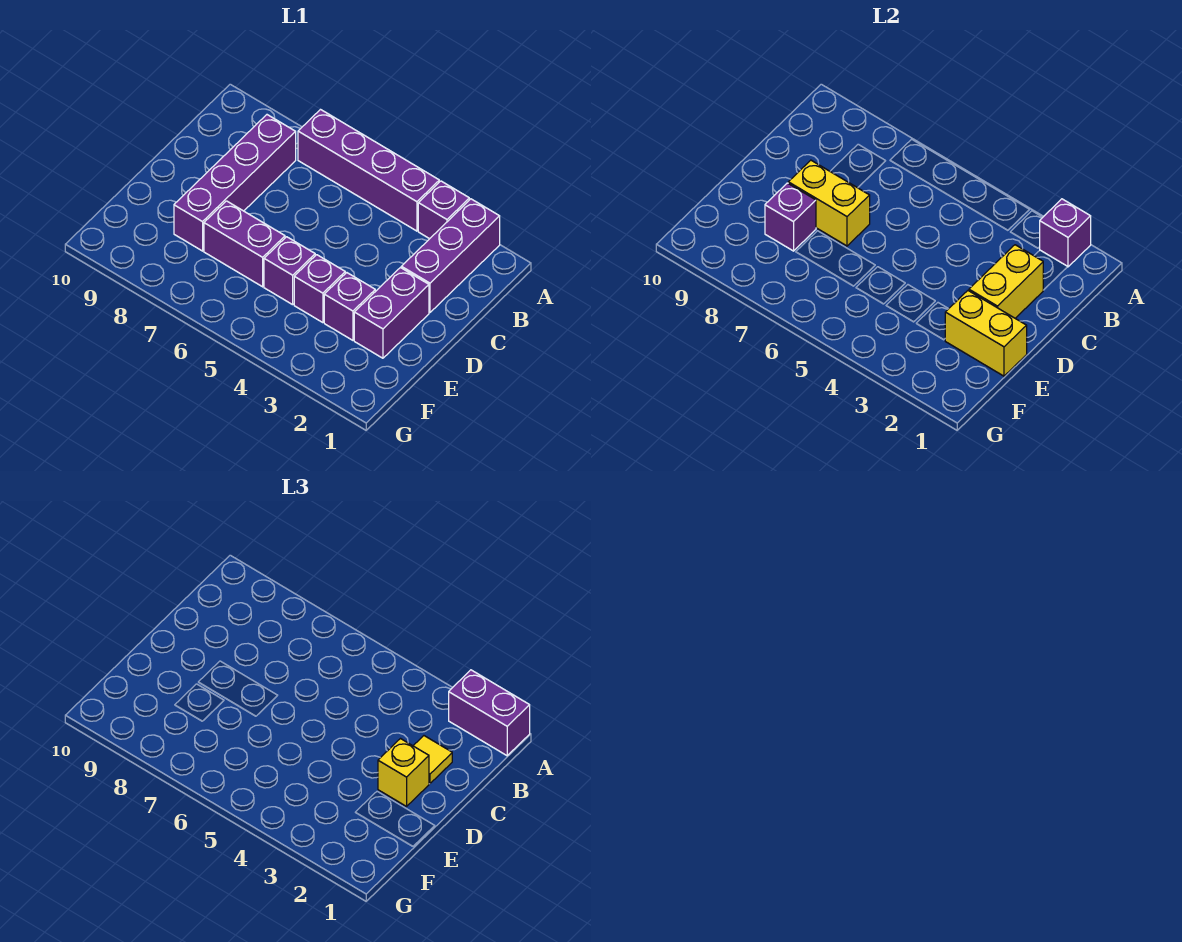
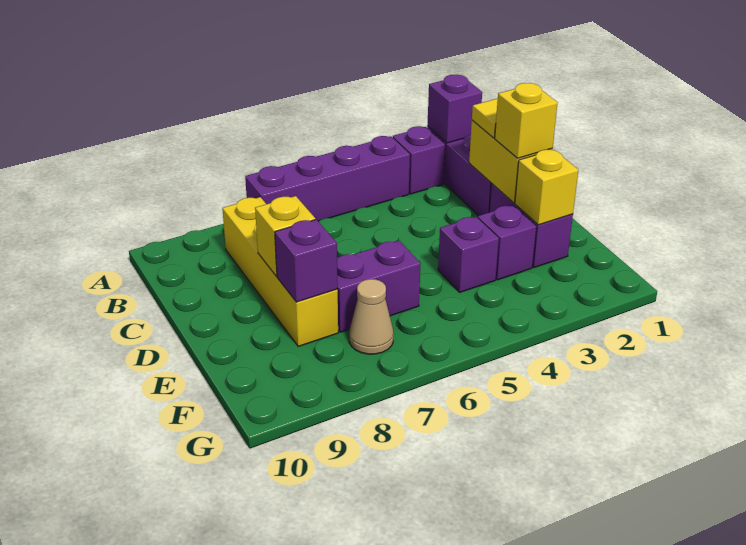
purple 1x2 brick [449,670,530,756] -> none
purple 1x4 brick [174,115,296,251] -> yellow 1x4 brick [222,197,338,346]
yellow 1x2 brick [788,160,870,246] -> yellow 1x1 brick [255,196,315,276]
yellow 1x2 brick [945,291,1027,376] -> yellow 1x1 brick [515,150,578,225]
purple 1x1 brick [264,237,315,305] -> none
none -> tan 1x1 cone [349,279,394,354]

